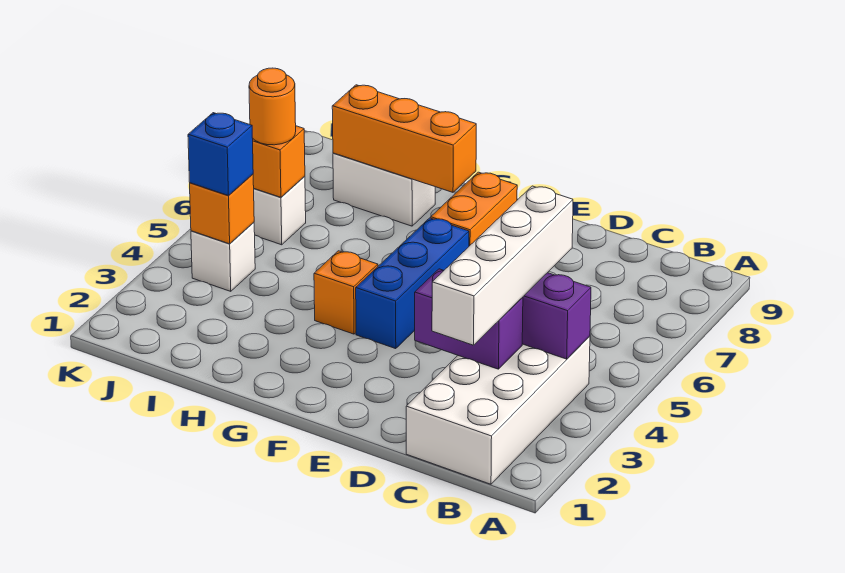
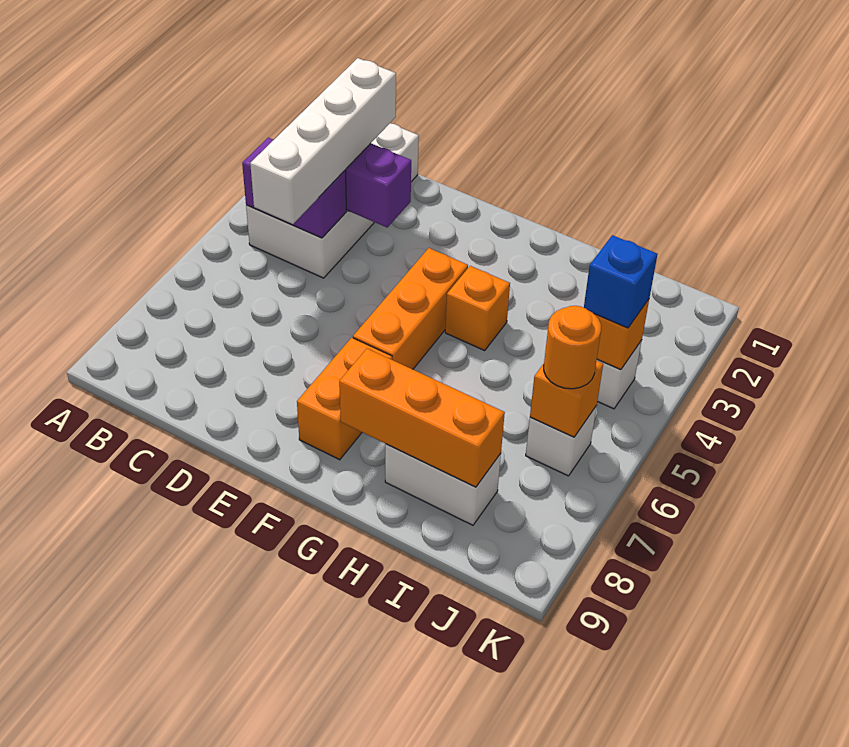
blue 1x3 brick [356,218,469,349] -> orange 1x3 brick [353,248,468,369]

